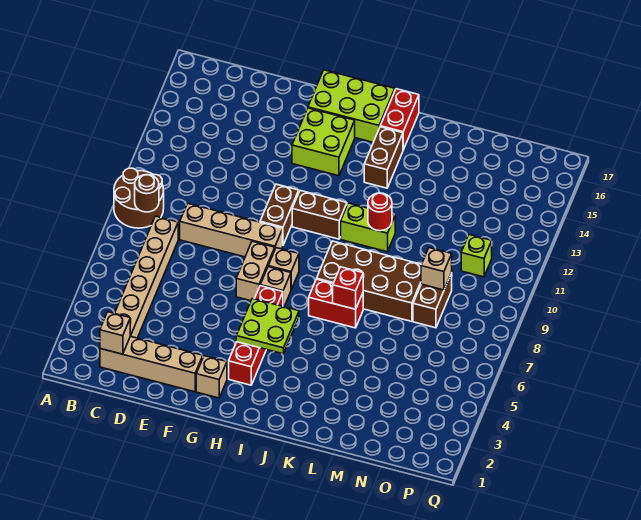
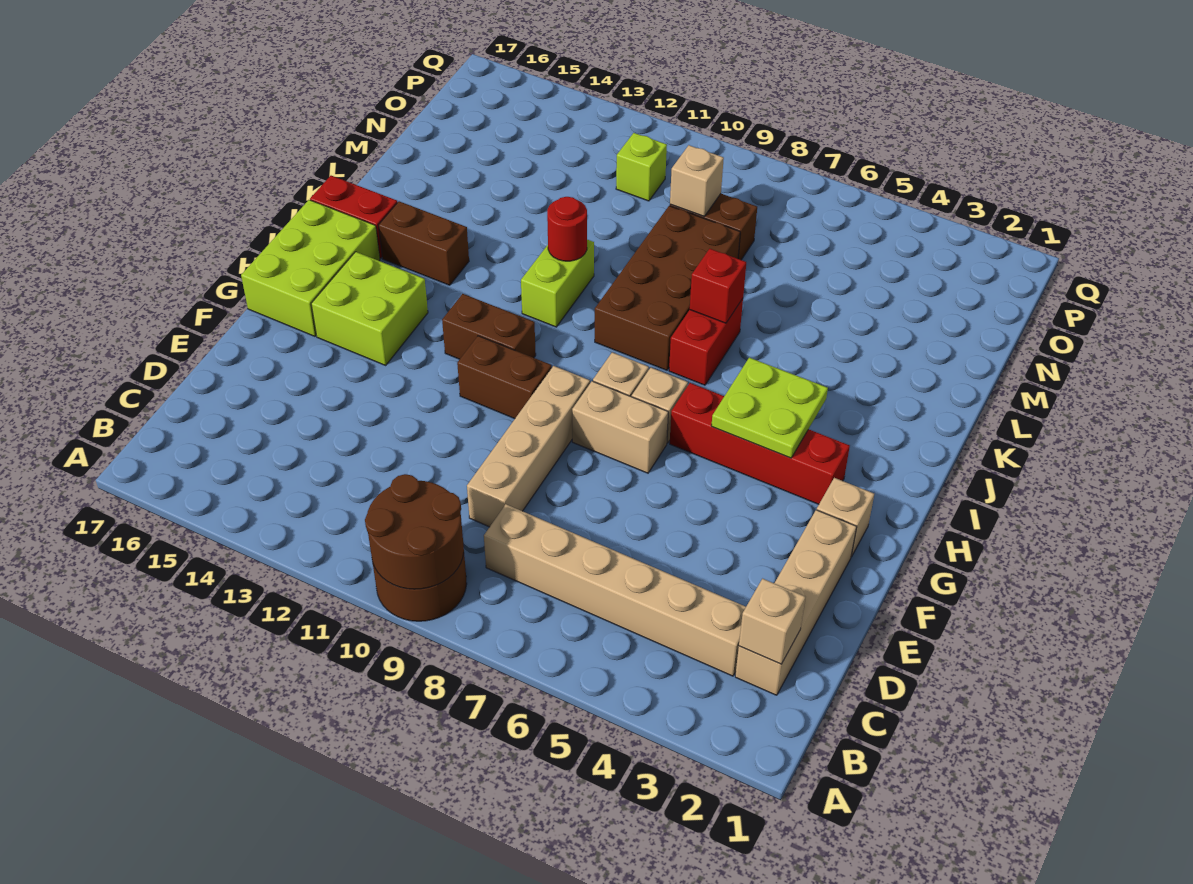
brown 1x1 round brick [135,175,159,212] -> brown 2x2 round brick [365,474,464,589]
brown 1x2 brick [292,191,347,239] -> brown 1x2 brick turned to [442,294,536,359]

